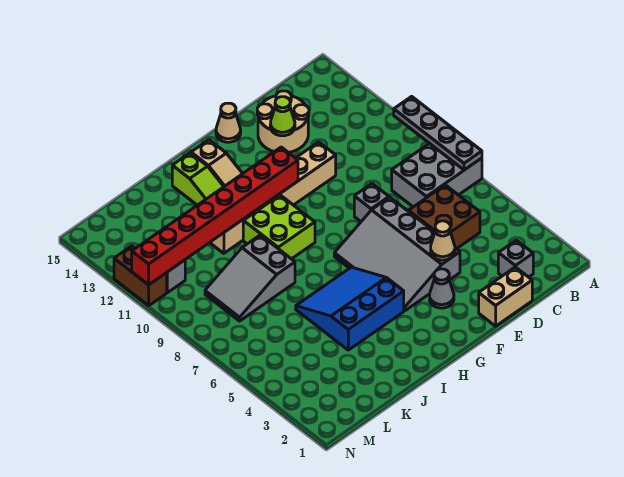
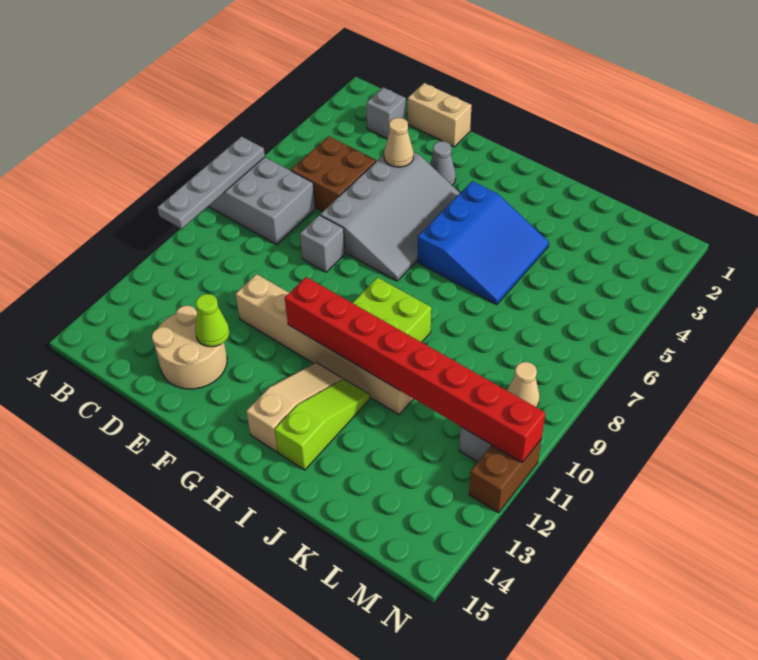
tan 1x1 cone [216,103,241,142] -> tan 1x1 cone moved to [507,362,540,407]
blue 3x3 slope [296,267,404,350] -> blue 3x3 slope turned to [417,181,549,305]
grey 2x3 slope [205,235,295,321] -> none

